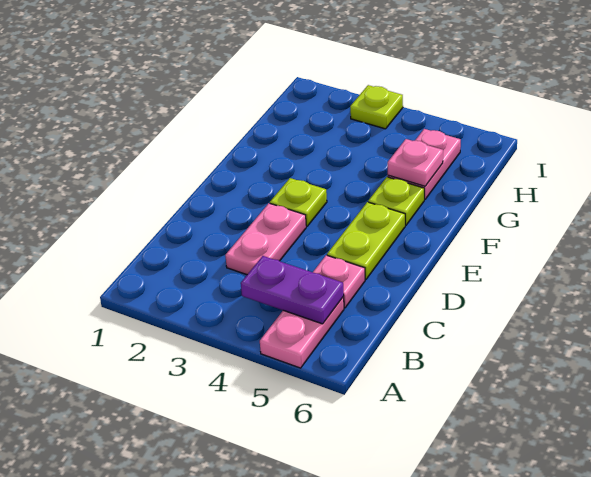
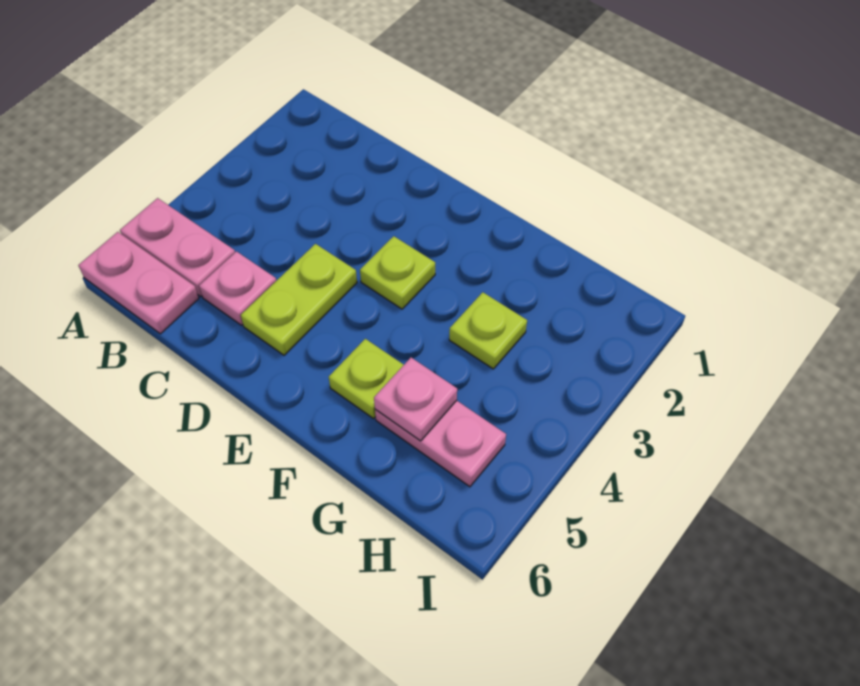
purple 1x2 plate [241,256,344,324] -> none
pink 1x2 plate [225,203,306,275] -> pink 1x2 plate moved to [78,232,199,334]
lime 1x2 plate [327,202,405,279] -> lime 1x2 plate turned to [241,244,357,355]
lime 1x1 plate [350,85,403,129] -> lime 1x1 plate moved to [449,292,527,369]

